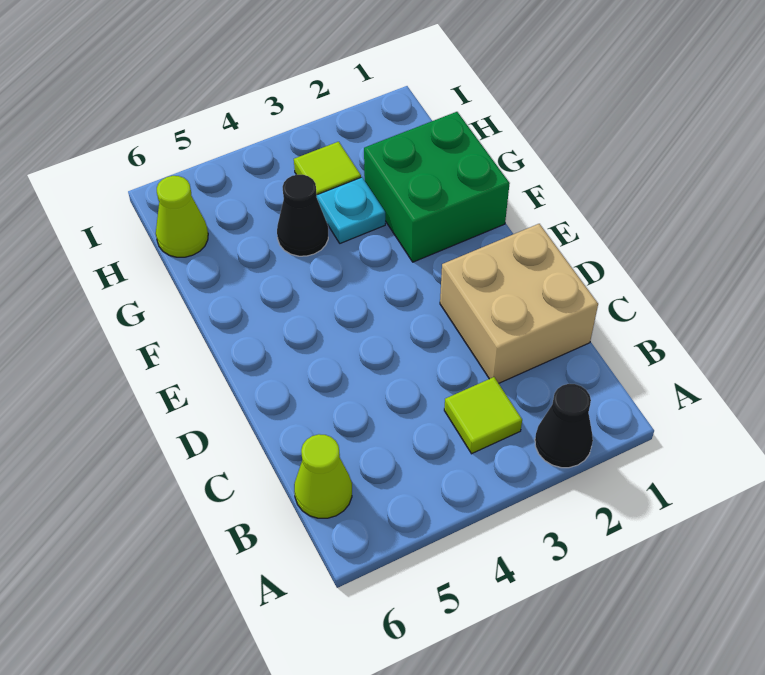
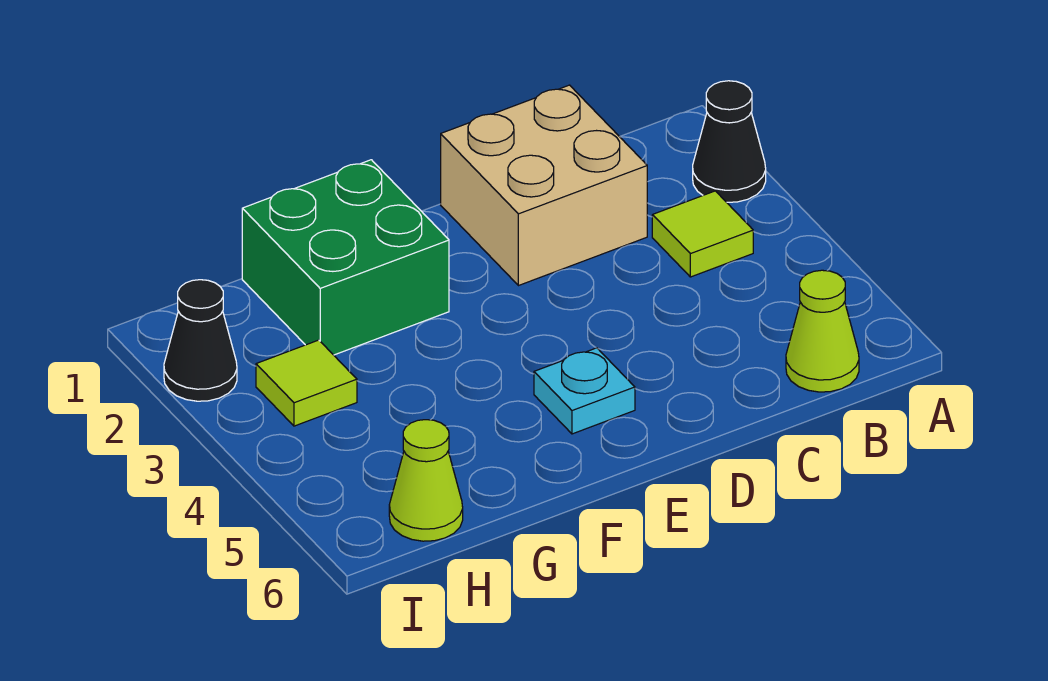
cyan 1x1 plate [317,177,385,243] -> cyan 1x1 plate moved to [534,348,635,434]
black 1x1 cone [277,175,328,256] -> black 1x1 cone moved to [164,280,237,401]

